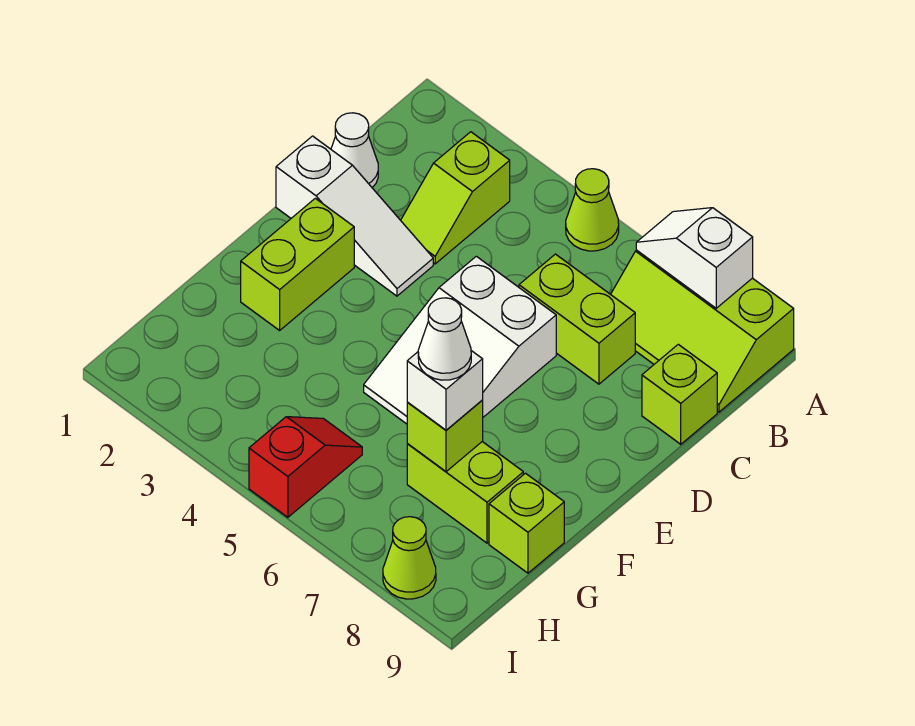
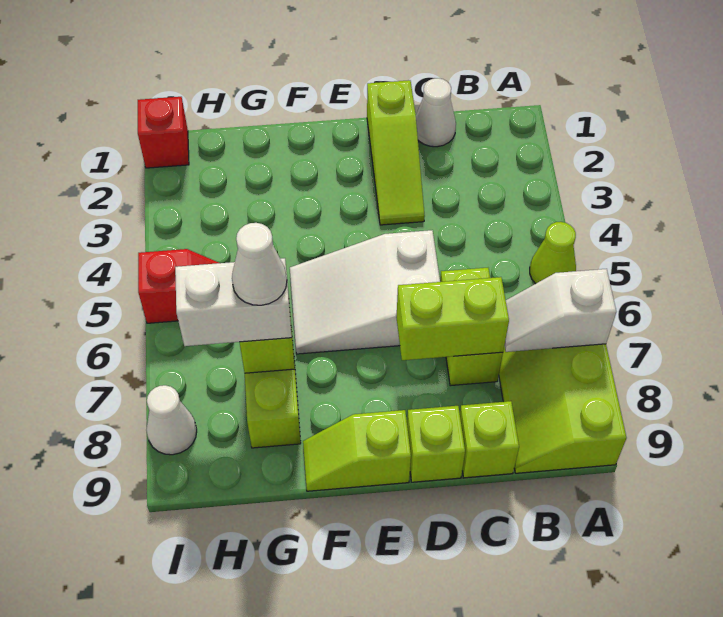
white 1x2 slope [636,208,753,308] -> white 1x2 slope turned to [504,269,616,352]
lime 1x2 slope [401,132,510,264] -> lime 1x2 slope moved to [303,410,411,491]
white 1x3 slope [276,136,433,296] -> lime 1x3 slope [367,80,425,225]
lime 1x2 brick [241,198,354,330] -> lime 1x2 brick moved to [396,277,509,360]
white 1x1 brick [407,351,483,430] -> white 1x2 brick [175,258,292,346]
lime 1x1 brick [489,473,564,573] -> lime 1x1 brick moved to [407,406,465,482]
none -> red 1x1 brick [138,97,189,168]
lime 1x1 cone [383,517,436,599] -> white 1x1 cone [146,385,197,455]

